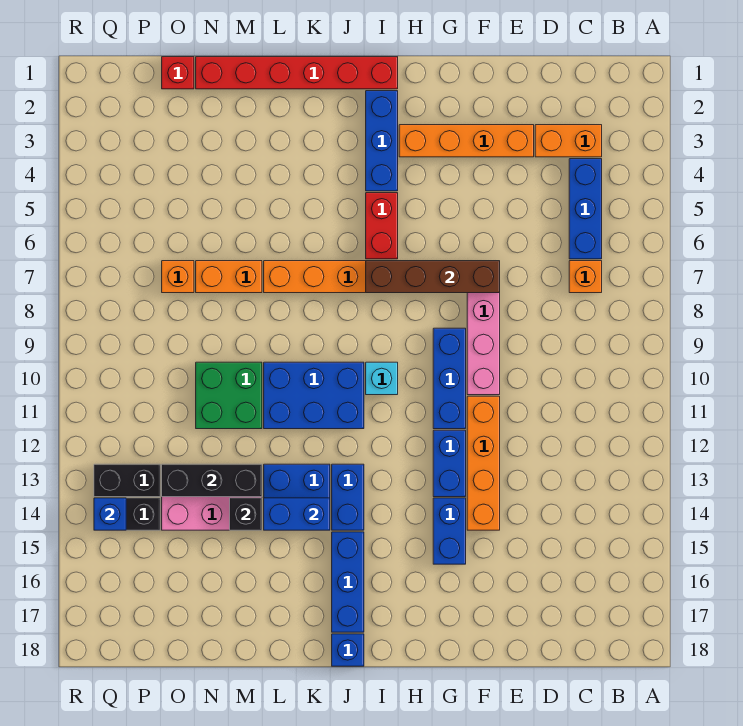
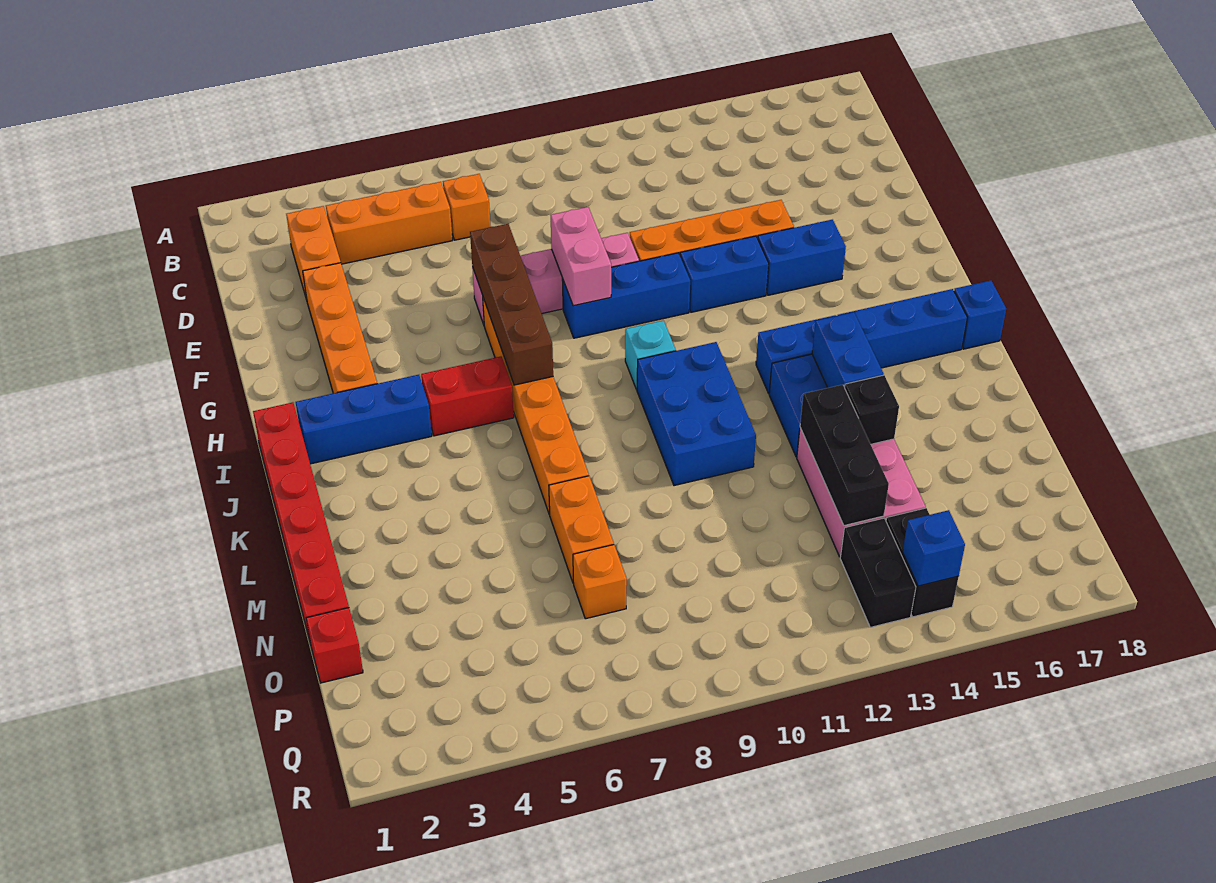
blue 1x3 brick [569,159,602,259] -> orange 1x3 brick [326,182,452,264]
none -> pink 1x2 brick [551,207,611,306]
green 2x2 brick [196,362,262,429] -> none

